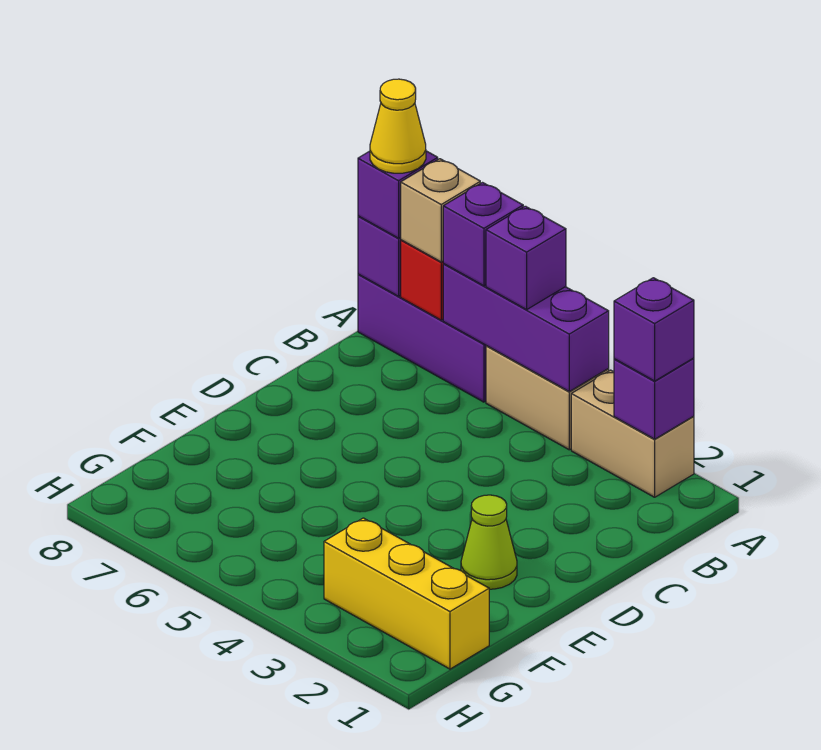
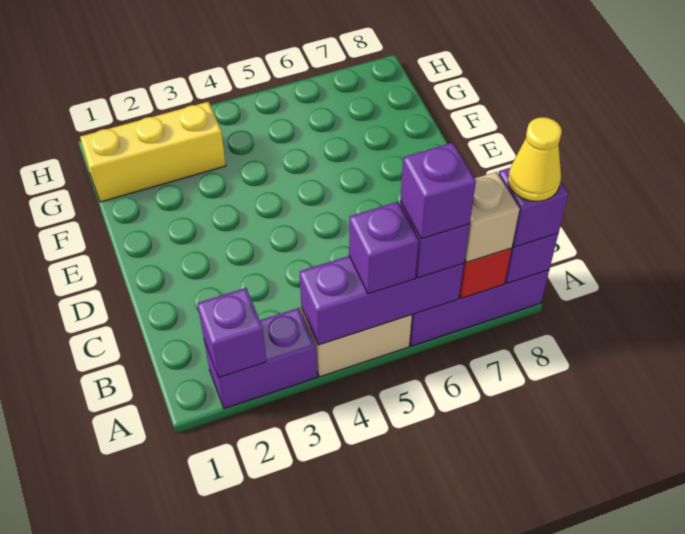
tan 1x2 brick [571,370,694,497] -> purple 1x2 brick [204,308,317,409]
purple 1x1 brick [614,278,694,381] -> purple 1x1 brick moved to [400,143,476,239]
lime 1x1 cone [461,495,517,589] -> none

